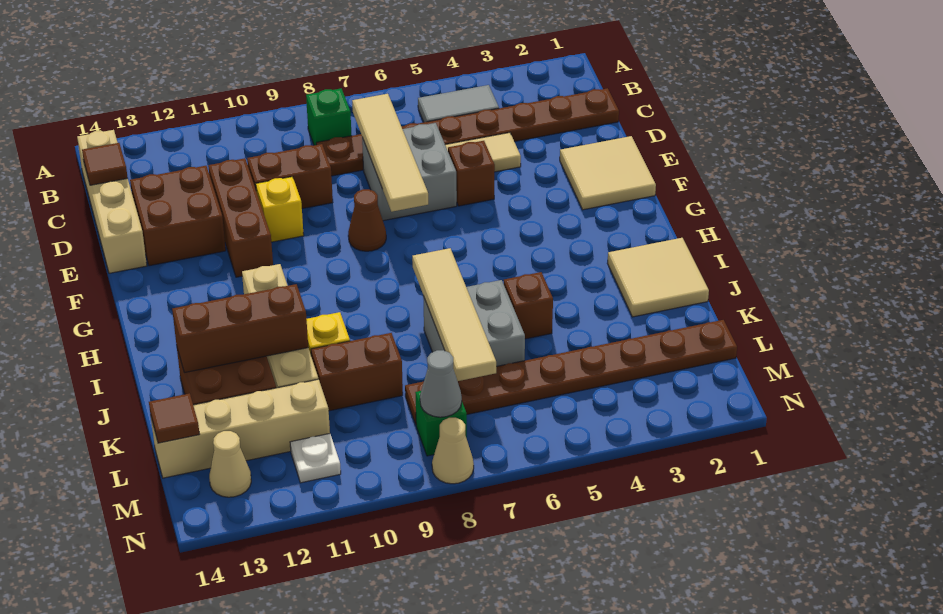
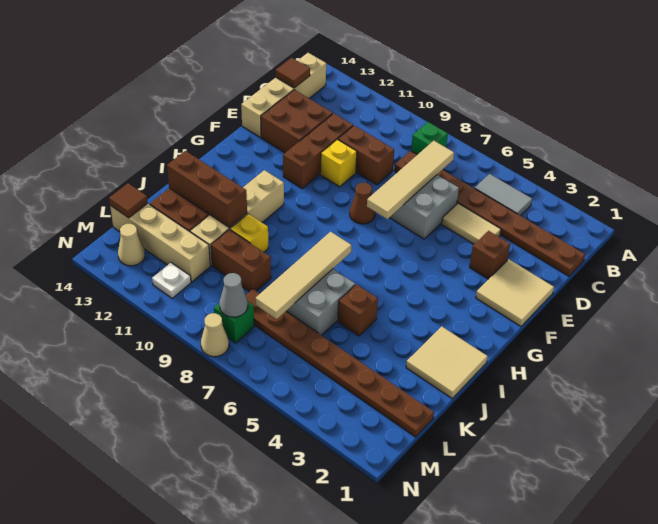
brown 1x1 brick [448,141,495,206] -> brown 1x1 brick moved to [470,231,510,279]

